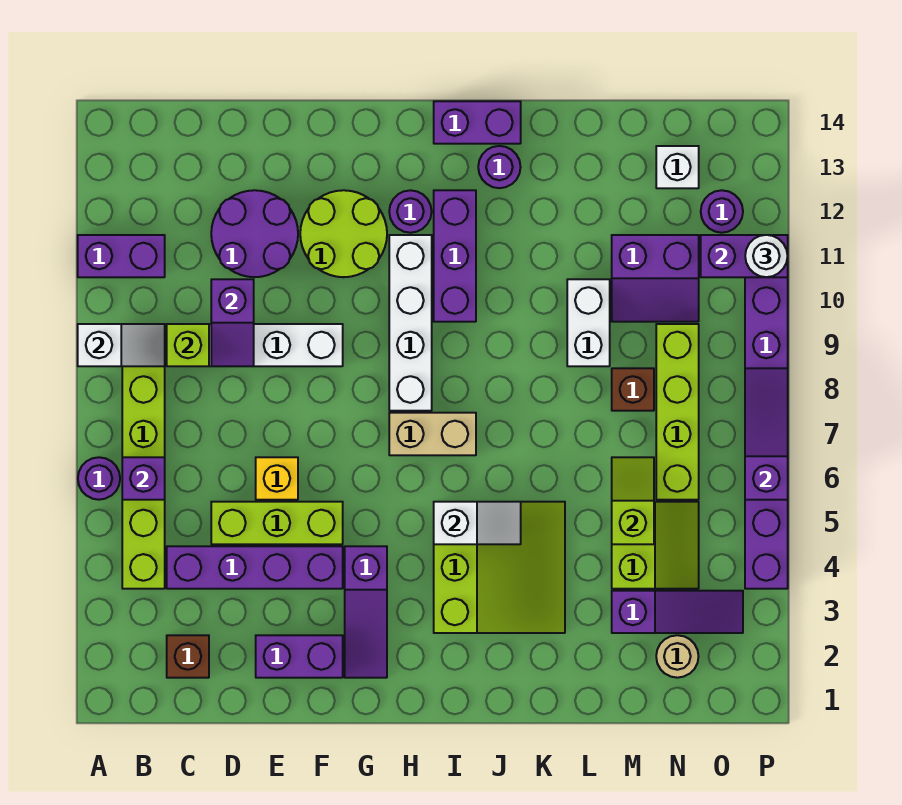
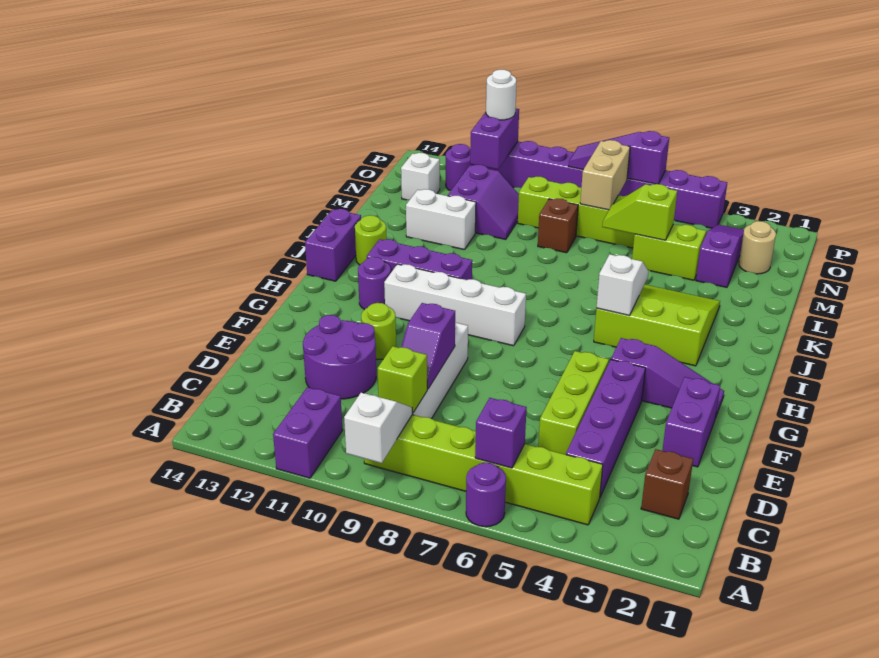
purple 1x2 slope [211,279,254,366] -> purple 1x2 slope turned to [401,303,455,389]
yellow 1x1 brick [256,457,298,500] -> none
lime 2x2 round brick [300,190,387,277] -> lime 1x1 round brick [361,303,396,359]
tan 1x2 brick [389,413,476,455] -> tan 1x2 brick moved to [580,140,630,210]
purple 1x1 round brick [478,146,521,188] -> lime 1x1 round brick [355,215,386,265]
white 1x2 brick [567,279,610,366] -> white 1x2 brick moved to [406,189,476,250]

